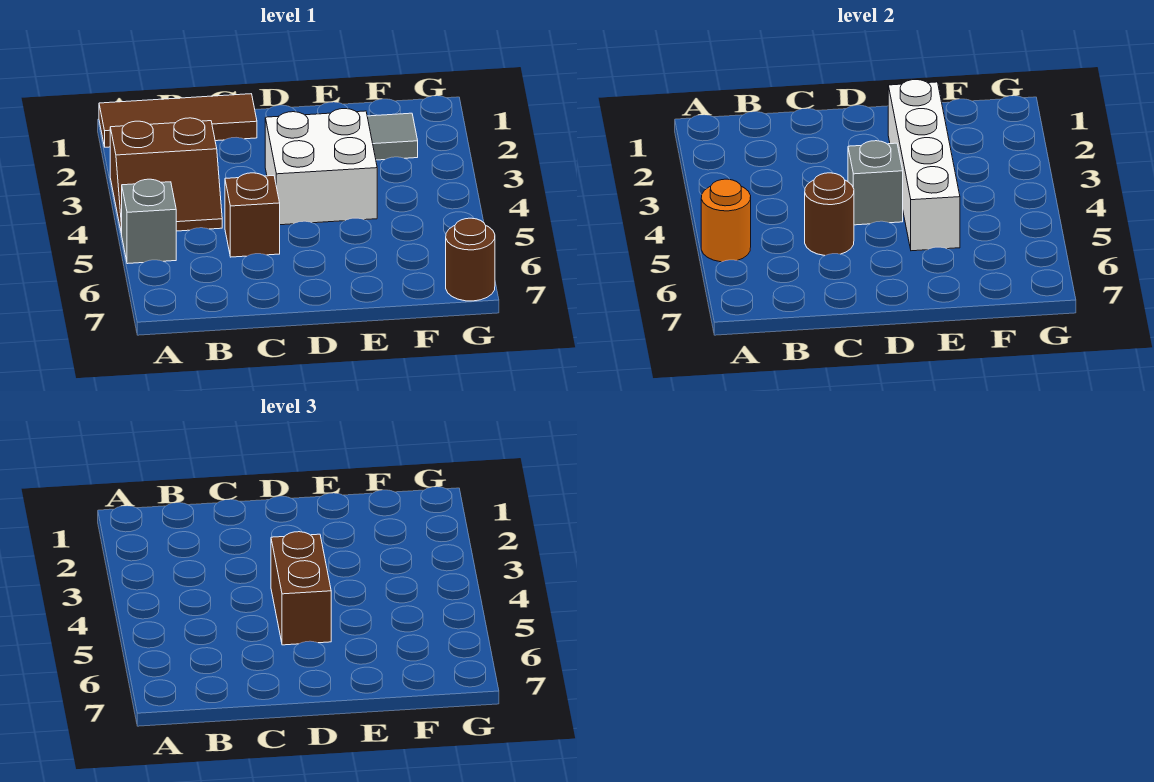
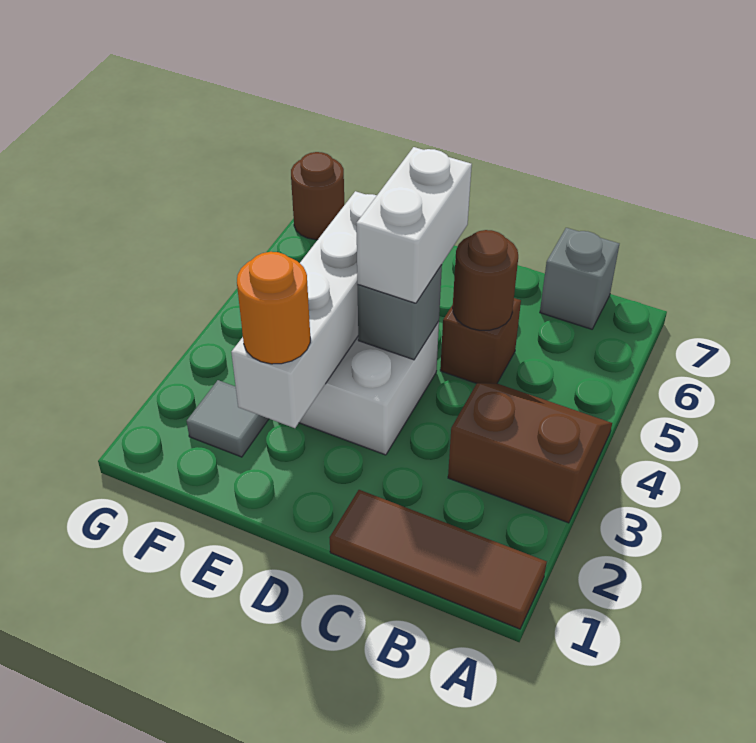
grey 1x1 brick [122,179,176,264] -> grey 1x1 brick moved to [540,228,619,329]
orange 1x1 round brick [701,179,751,262] -> orange 1x1 round brick moved to [237,252,310,364]
brown 1x2 brick [271,532,331,645] -> white 1x2 brick [356,147,472,303]

